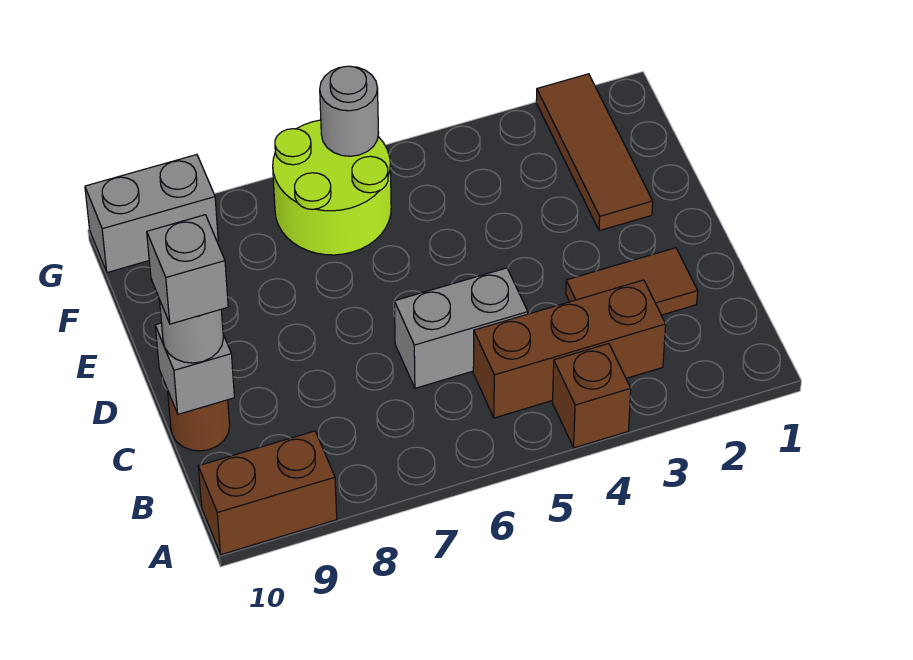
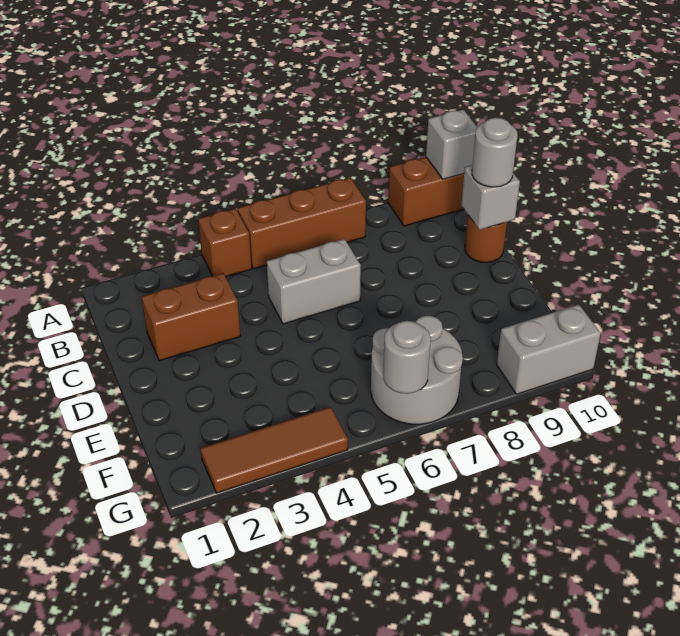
brown 1x3 brick [473,280,666,418] -> brown 1x3 brick moved to [238,177,366,269]
brown 1x2 tile [566,248,698,315] -> brown 1x2 brick [142,273,240,361]
grey 1x1 brick [147,215,228,324] -> grey 1x1 brick moved to [426,110,477,179]
brown 1x3 tile [536,74,653,231] -> brown 1x3 tile turned to [201,407,348,493]
lime 2x2 round brick [273,120,391,255] -> grey 2x2 round brick [371,316,463,424]

